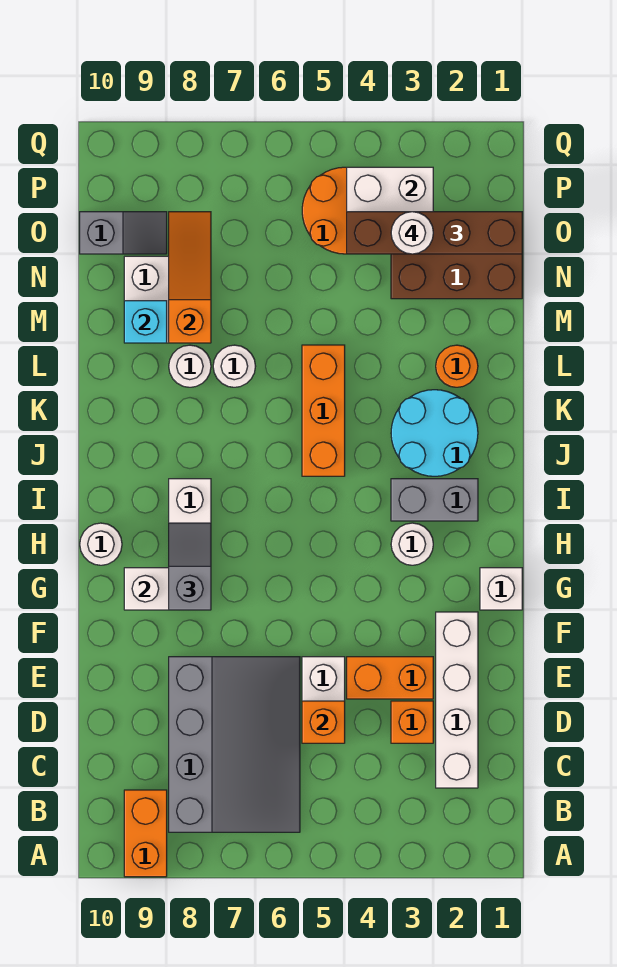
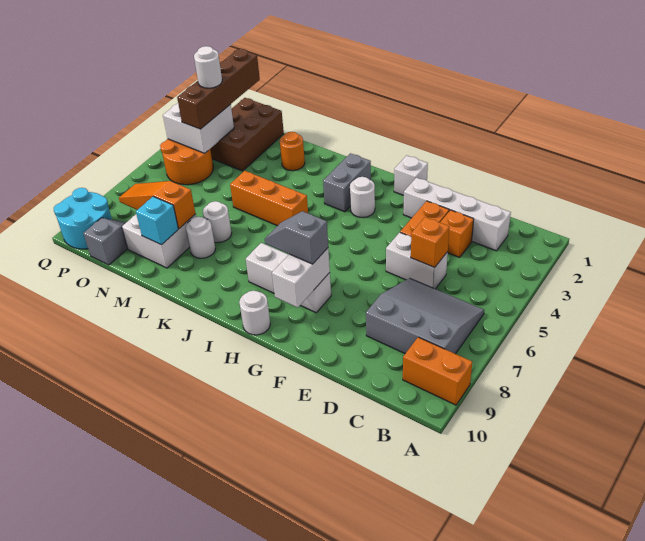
grey 3x4 slope [169,657,300,832] -> grey 3x3 slope [366,278,484,354]
cyan 2x2 round brick [391,390,478,476] -> cyan 2x2 round brick moved to [54,188,112,249]

